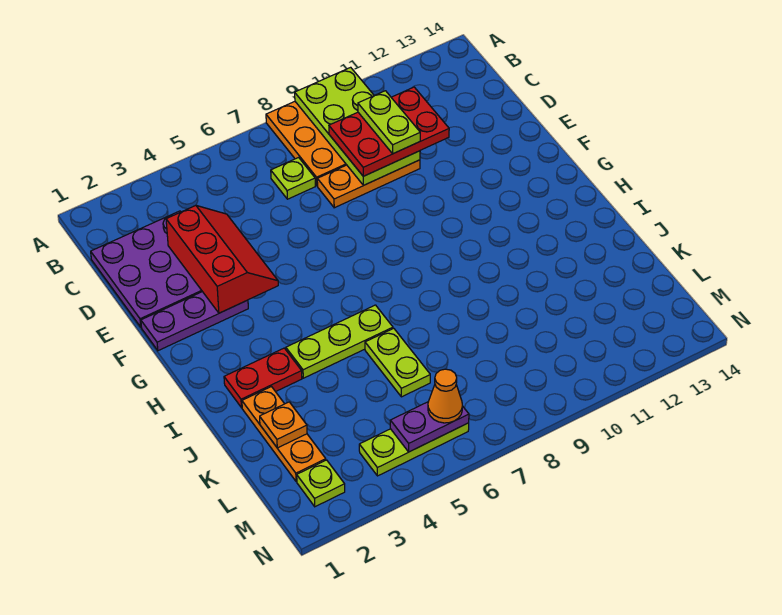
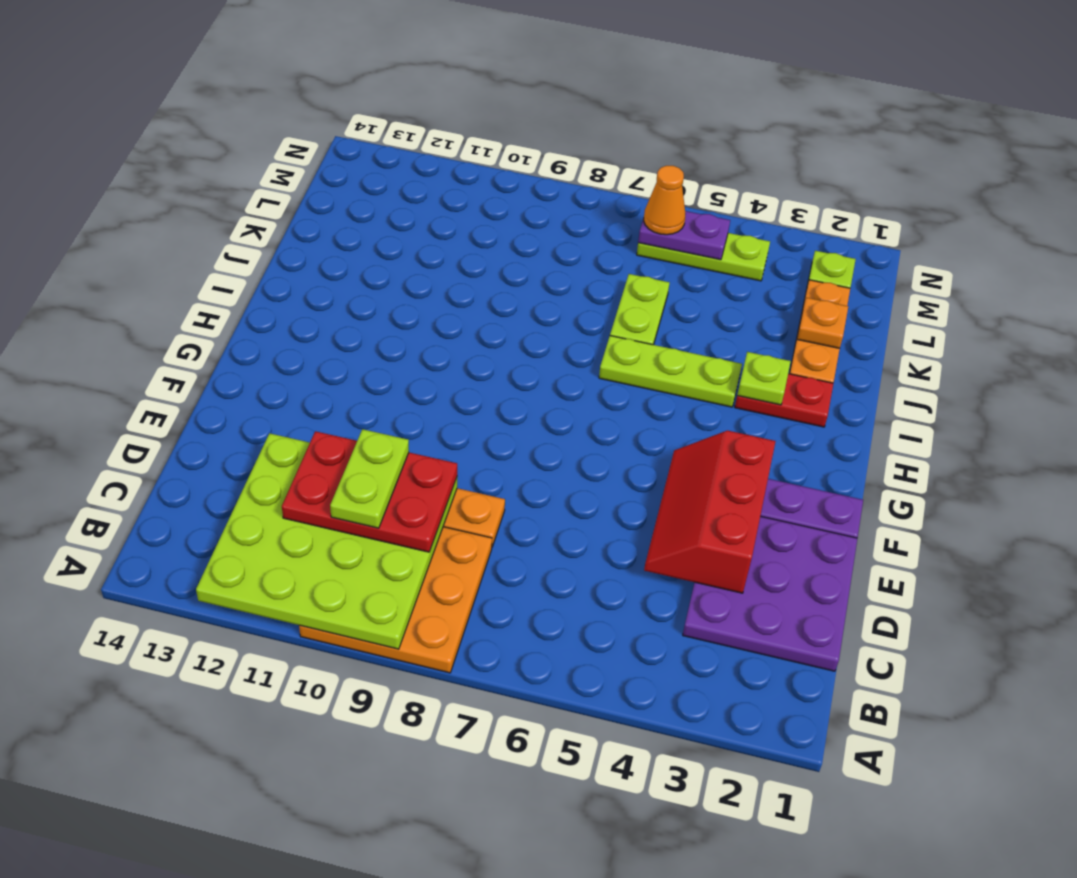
lime 2x4 plate [295,67,420,185] -> lime 4x4 plate [196,433,457,649]
lime 1x1 plate [271,158,315,199] -> lime 1x1 plate moved to [737,352,791,405]

